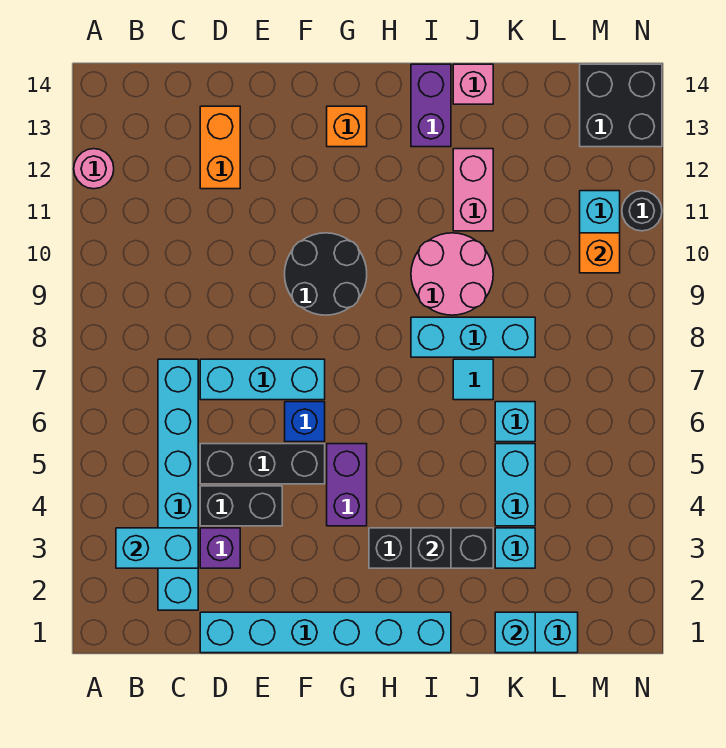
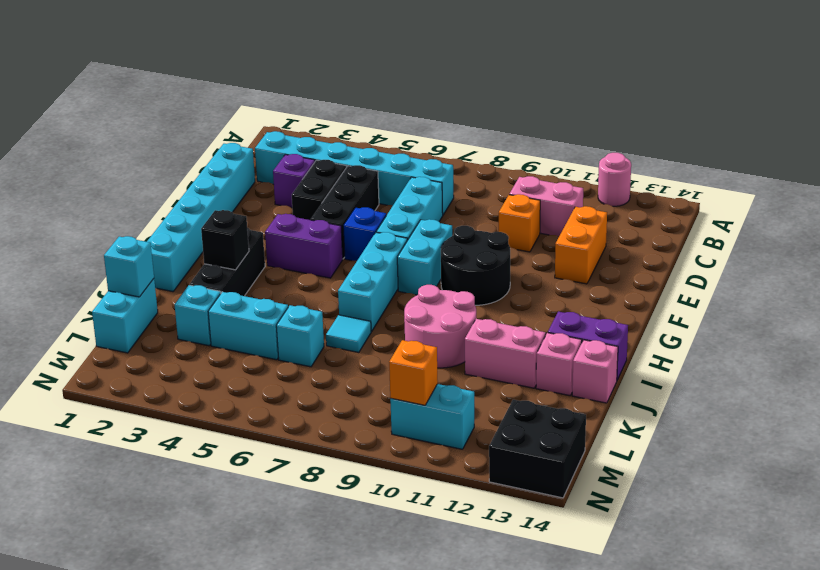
cyan 1x2 brick [116,528,198,568] -> cyan 1x2 brick moved to [397,219,452,295]
none -> pink 1x2 brick [509,176,583,236]
orange 1x2 brick [200,106,240,189] -> orange 1x2 brick turned to [555,206,607,284]
orange 1x1 brick [327,106,367,147] -> orange 1x1 brick moved to [499,194,540,252]
cyan 1x3 brick [411,317,535,357] -> cyan 1x3 brick moved to [338,232,407,332]
none -> pink 1x1 brick [536,332,582,396]
black 1x1 round brick [622,191,662,231] -> none

